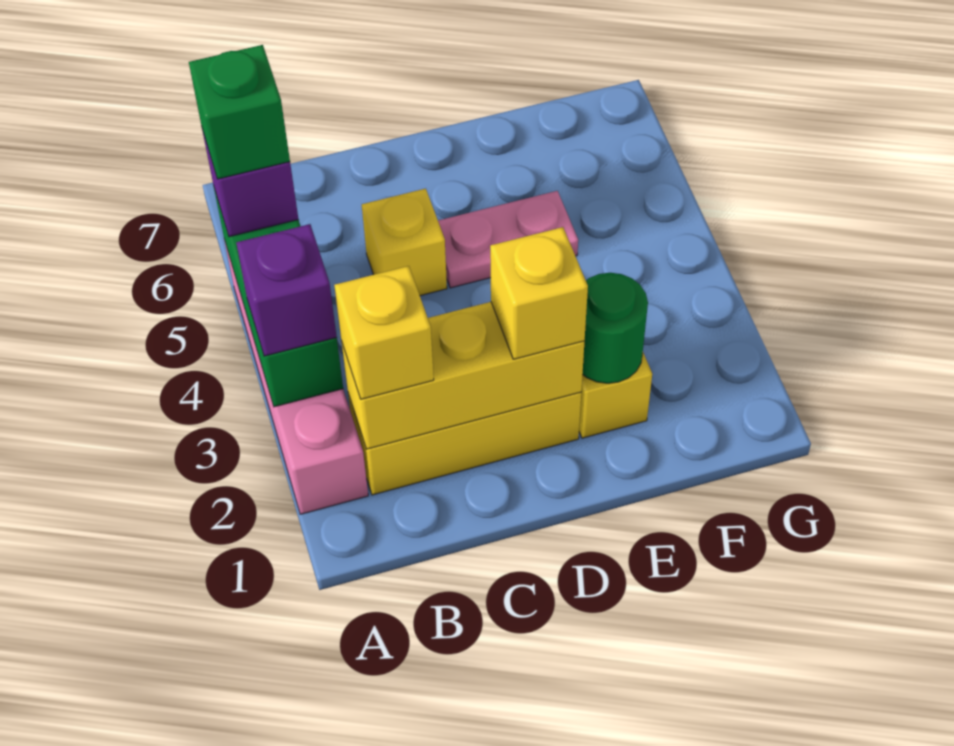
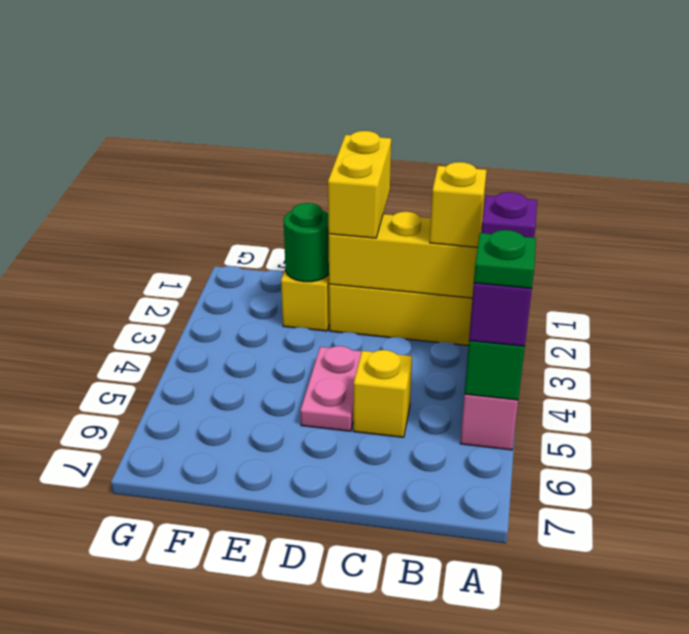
green 1x1 brick [189,45,290,179] -> green 1x1 plate [474,230,536,288]
yellow 1x1 brick [490,227,588,359] -> yellow 1x2 brick [328,131,391,238]
pink 1x2 plate [438,191,578,288] -> pink 1x2 plate turned to [300,346,362,431]

